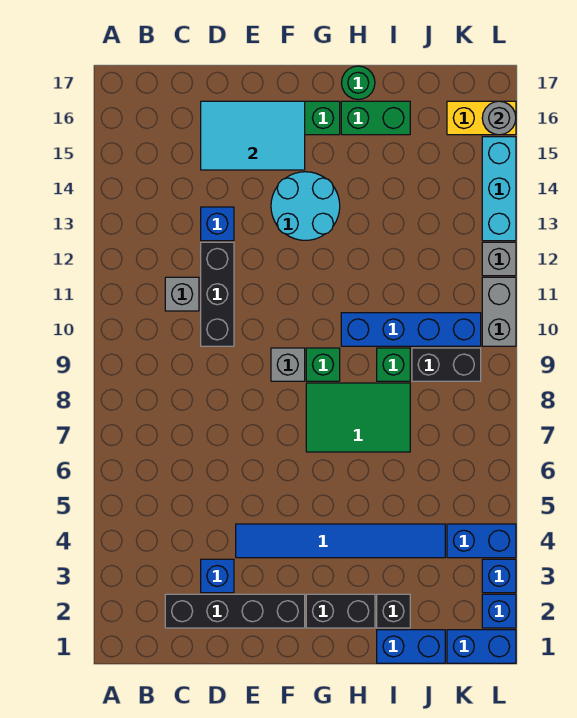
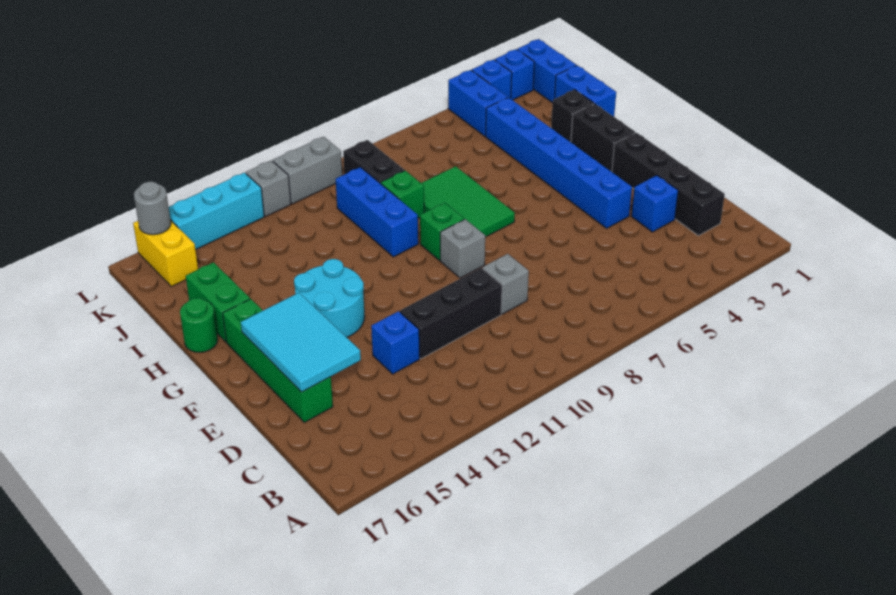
grey 1x1 brick [165,277,199,311] -> grey 1x1 brick moved to [483,254,529,314]
blue 1x6 tile [236,524,445,558] -> blue 1x6 brick [486,98,632,228]
blue 1x4 brick [341,313,481,346] -> blue 1x3 brick [336,167,418,257]

